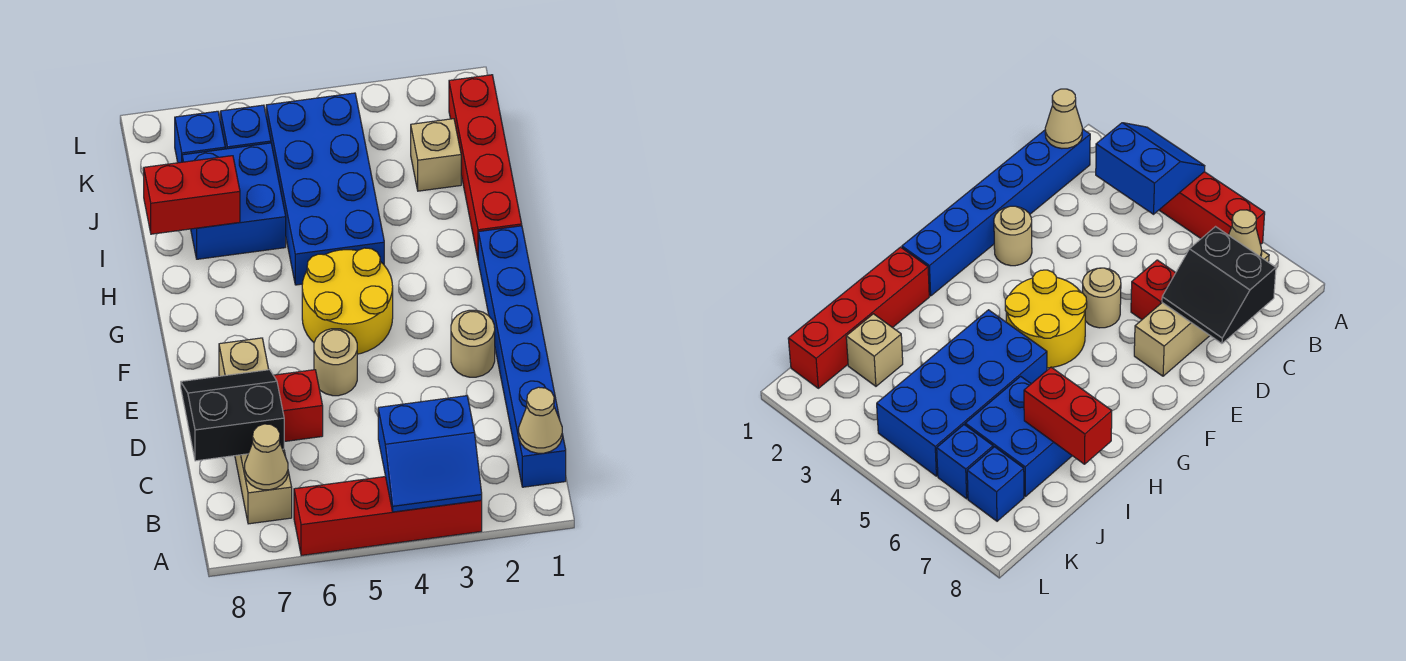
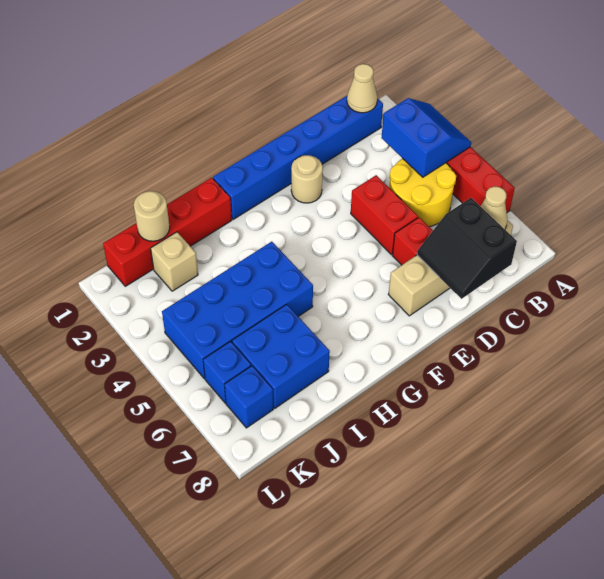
tan 1x1 round brick [314,329,357,396] -> tan 1x1 round brick moved to [134,191,170,241]
yellow 2x2 round brick [302,248,393,354] -> yellow 2x2 round brick moved to [389,158,456,227]
red 1x2 brick [144,156,240,234] -> red 1x2 brick moved to [351,175,418,254]

